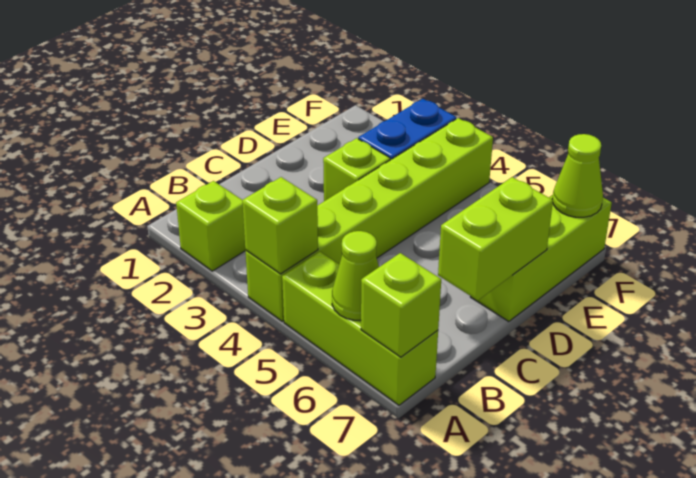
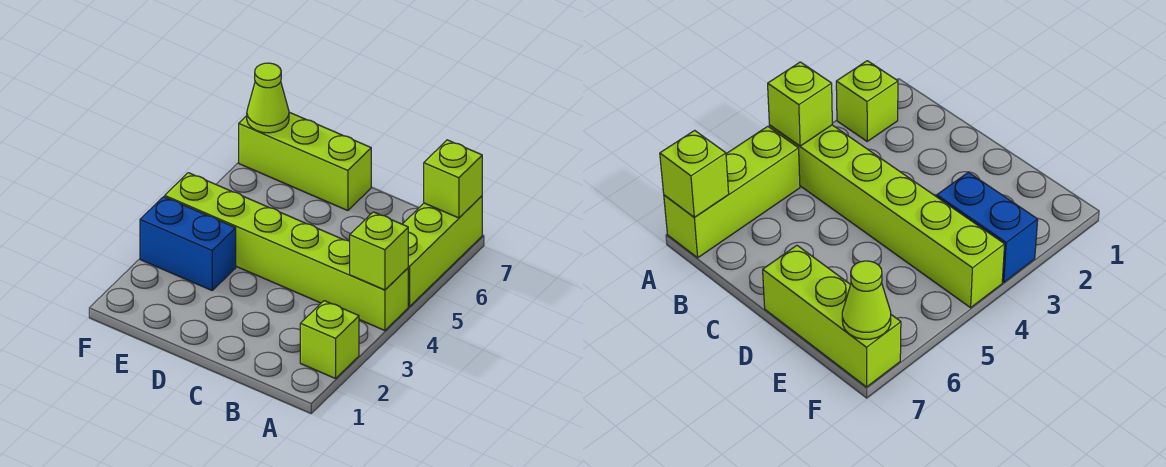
lime 1x1 cone [332,231,379,320] -> none
lime 1x2 brick [438,177,553,300] -> none
lime 1x1 brick [323,138,390,201] -> none

